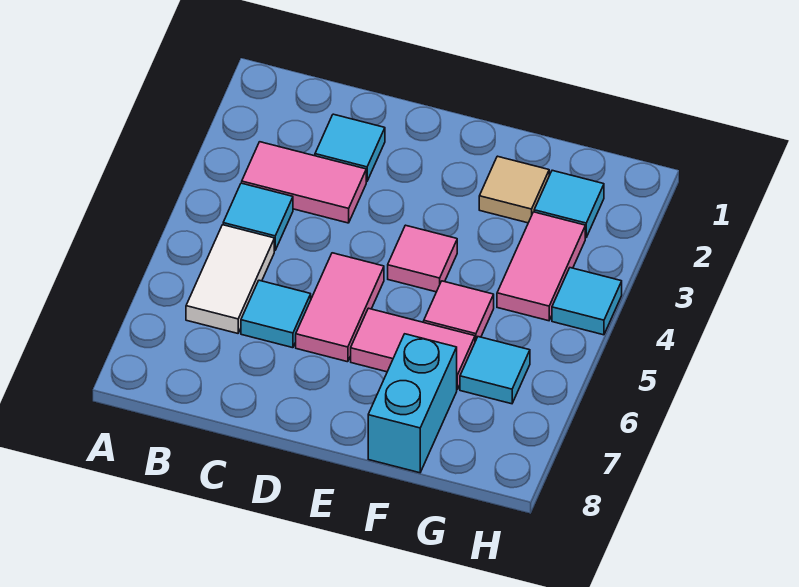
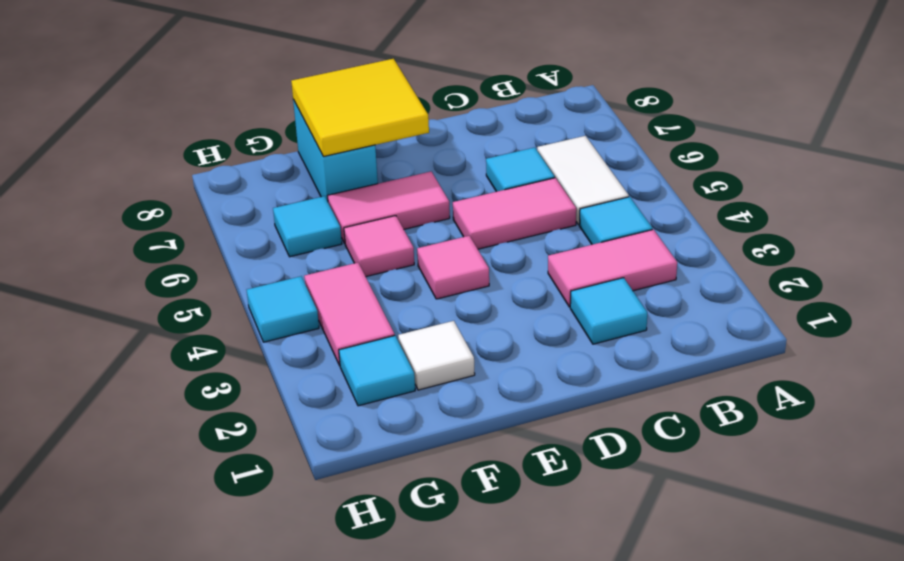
pink 1x2 tile [296,253,384,362] -> pink 1x2 tile turned to [453,178,576,249]
none -> yellow 2x2 tile [291,59,429,157]
tan 1x1 tile [479,156,549,223] -> white 1x1 tile [398,321,475,390]

